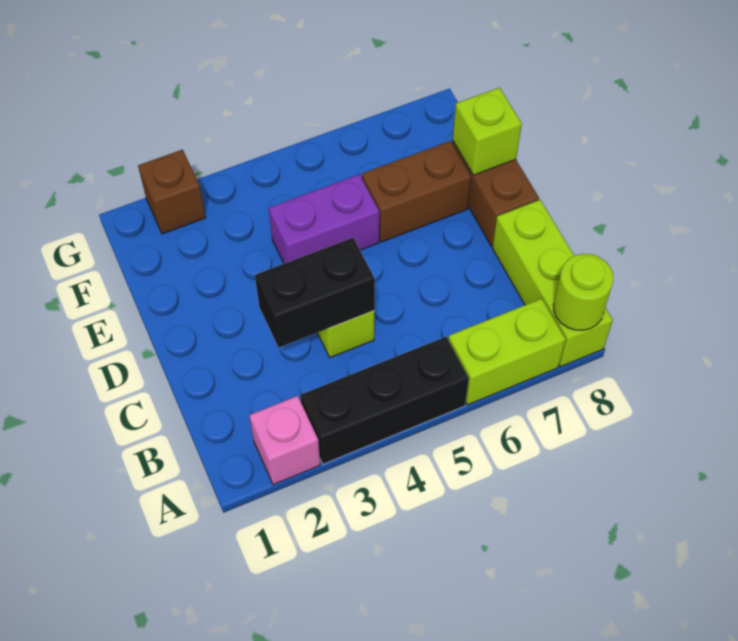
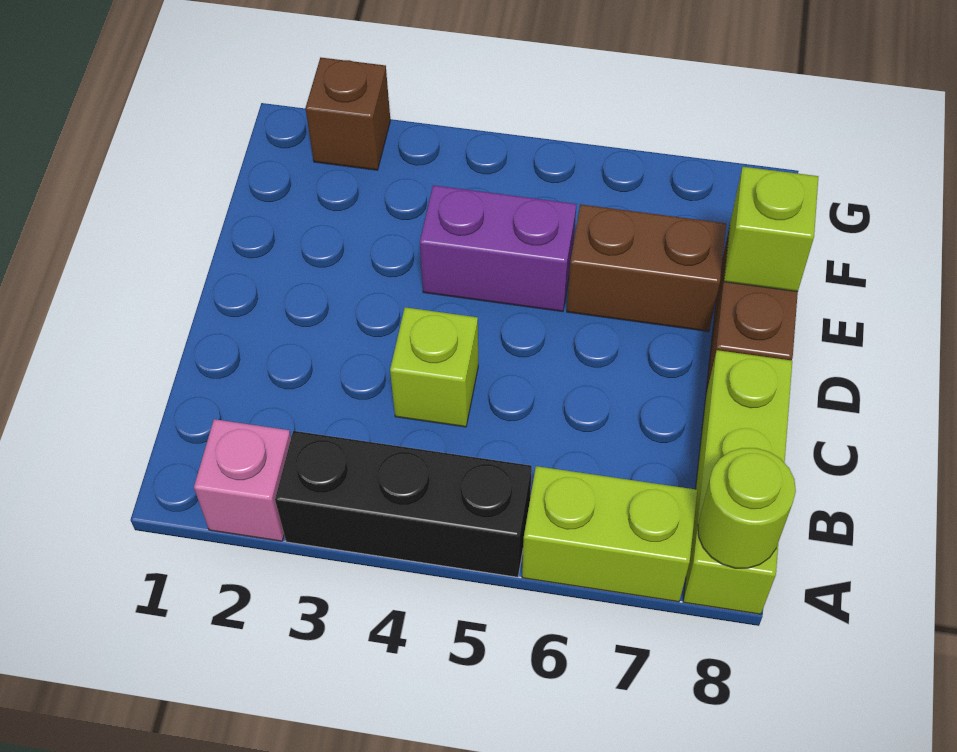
black 1x2 brick [255,238,375,348] -> none

